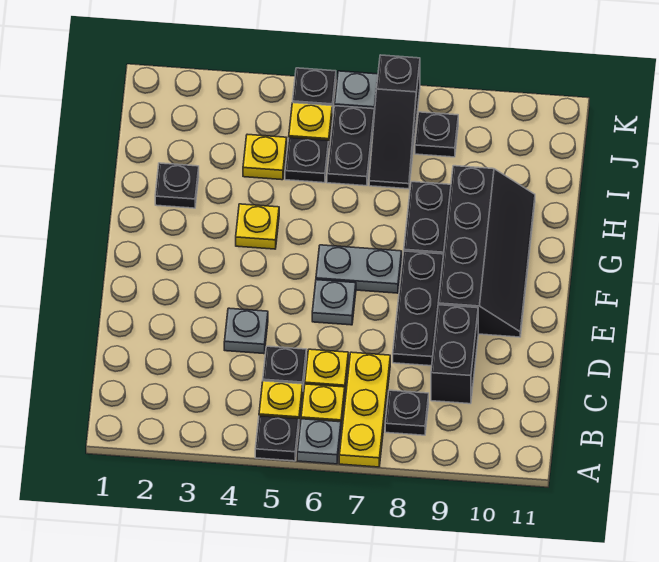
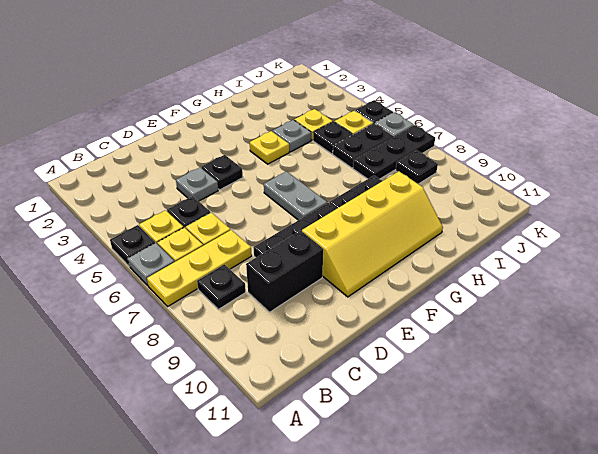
grey 1x1 plate [312,280,356,325] -> grey 1x1 plate moved to [272,120,311,152]
black 2x4 slope [438,166,535,337] -> yellow 2x4 slope [302,171,443,297]
black 1x1 plate [155,163,199,208] -> black 1x1 plate moved to [201,155,243,190]
black 1x3 slope [369,55,420,189] -> black 1x3 plate [353,125,435,179]

